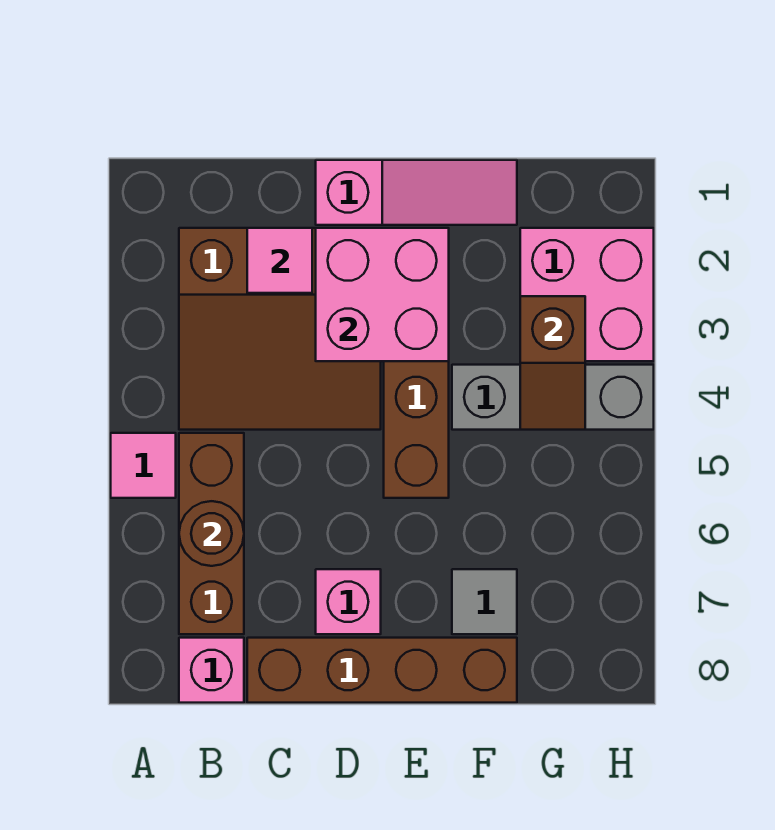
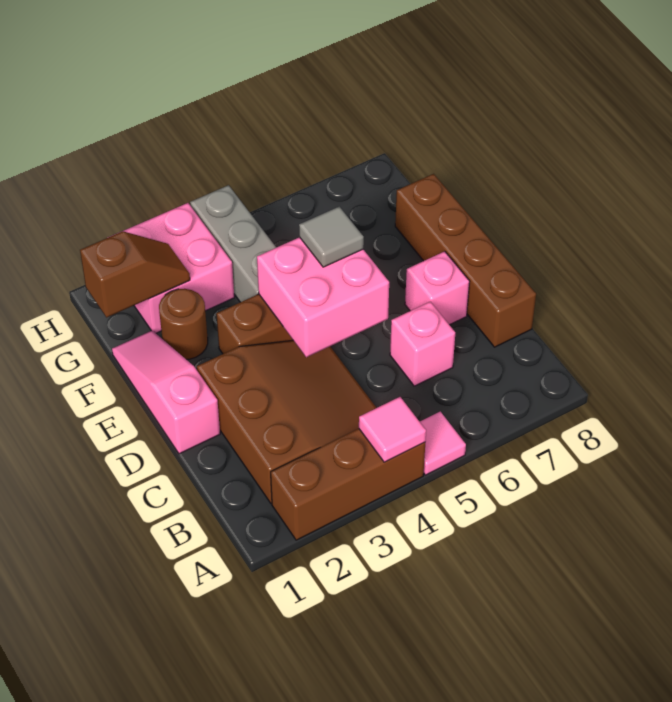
brown 1x3 brick [179,433,244,634] -> brown 1x3 brick moved to [271,429,425,540]
brown 1x1 round brick [179,501,244,566] -> brown 1x1 round brick moved to [159,289,208,360]
pink 1x1 brick [179,638,244,703] -> pink 1x1 brick moved to [390,302,455,386]
pink 1x1 tile [247,228,312,293] -> pink 1x1 tile moved to [359,397,426,462]
pink 2x2 brick [316,228,449,361] -> pink 2x2 brick moved to [257,237,389,357]
grey 1x1 tile [452,569,517,634] -> grey 1x1 tile moved to [299,207,364,267]
brown 1x2 slope [520,296,585,430] -> brown 1x2 slope moved to [80,231,190,318]

